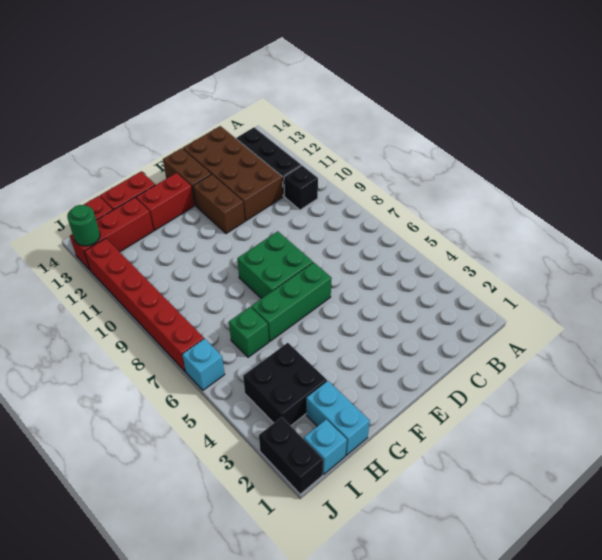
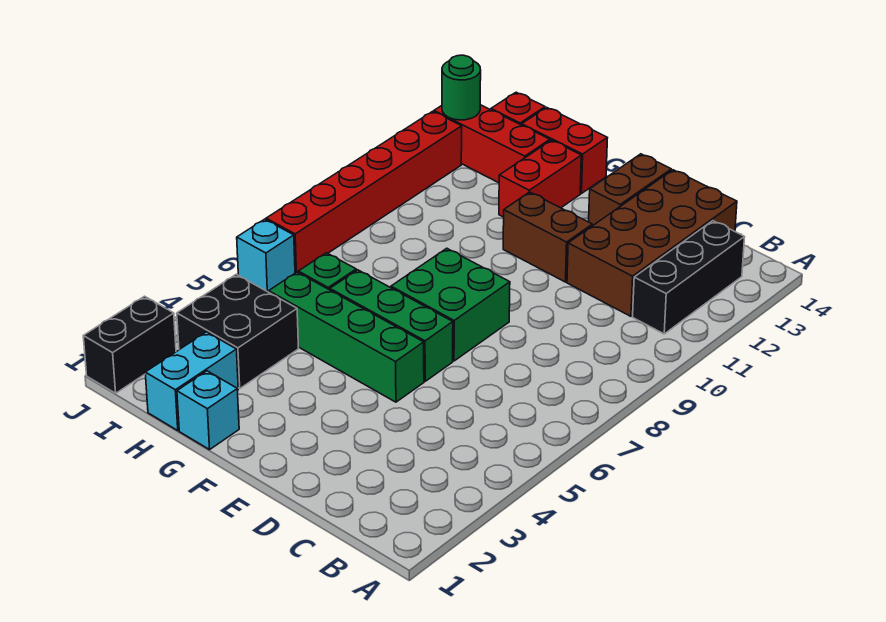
black 1x1 brick [284,165,318,210] -> none
none -> green 1x4 brick [269,272,424,402]
brown 1x2 brick [193,174,245,234] -> brown 1x2 brick turned to [503,192,592,282]
red 1x2 brick [136,173,194,230] -> red 1x2 brick turned to [499,140,581,217]
cyan 1x1 brick [304,419,347,474] -> cyan 1x1 brick moved to [177,371,239,450]

